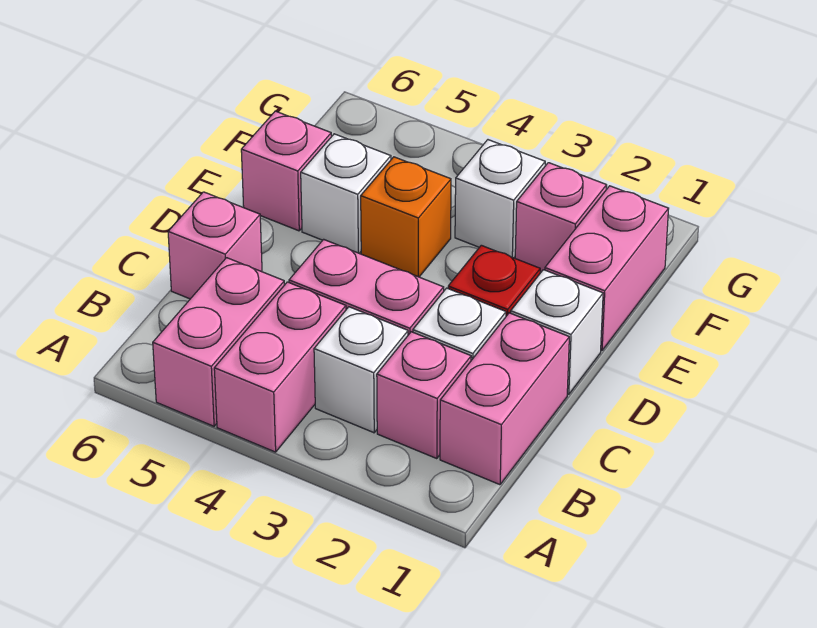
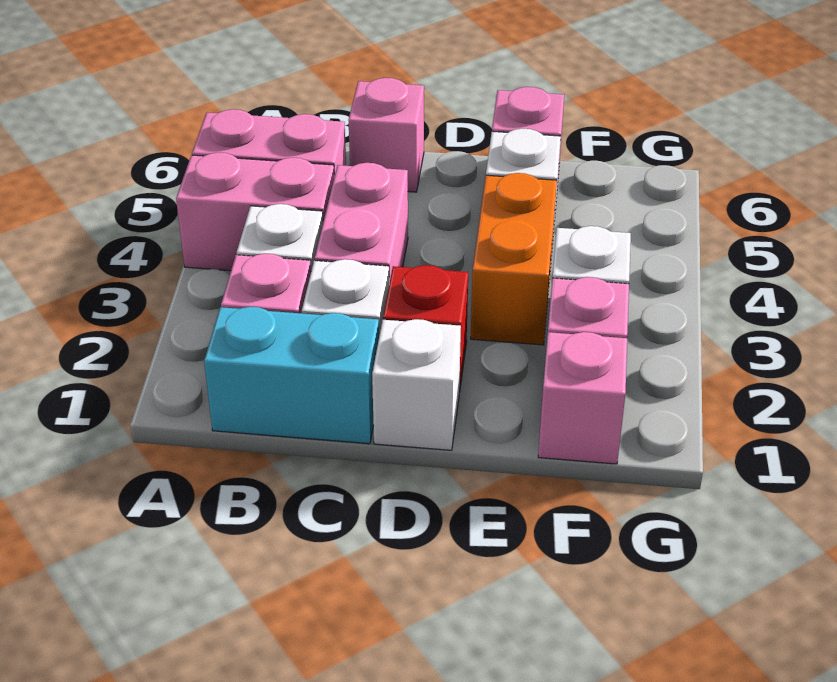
pink 1x2 brick [440,313,569,485] -> cyan 1x2 brick [204,307,379,444]
pink 1x2 brick [545,186,669,351] -> pink 1x1 brick [538,332,627,464]
orange 1x1 brick [361,157,451,277] -> orange 1x2 brick [471,173,557,345]

